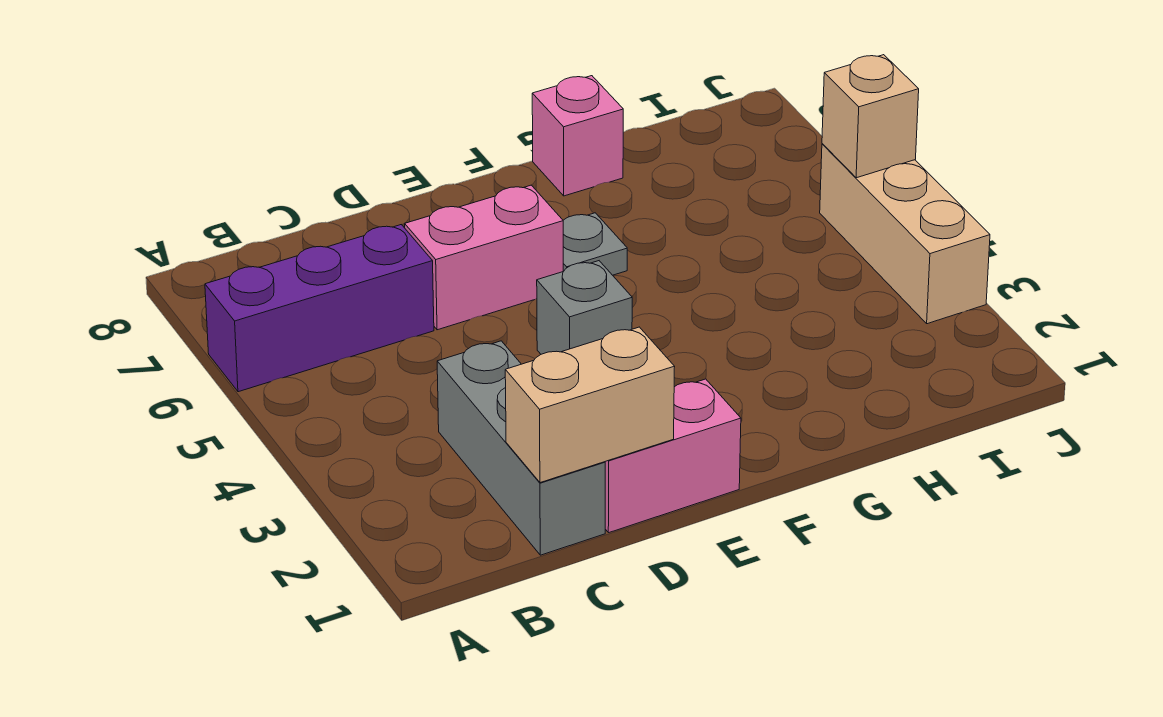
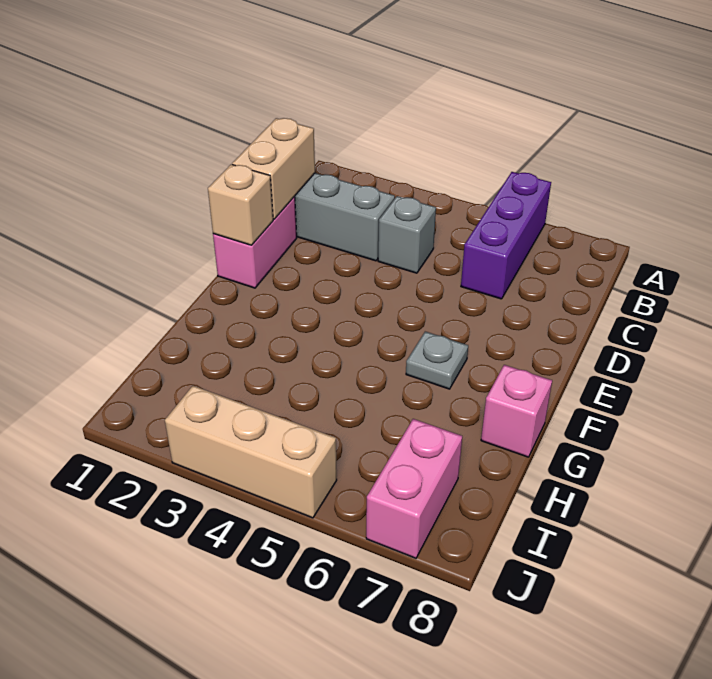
pink 1x2 brick [405,185,563,330] -> pink 1x2 brick moved to [366,419,462,558]
grey 1x1 brick [537,261,632,354] -> grey 1x1 brick moved to [378,196,436,273]
tan 1x1 brick [822,55,919,178] -> tan 1x1 brick moved to [208,164,273,245]

